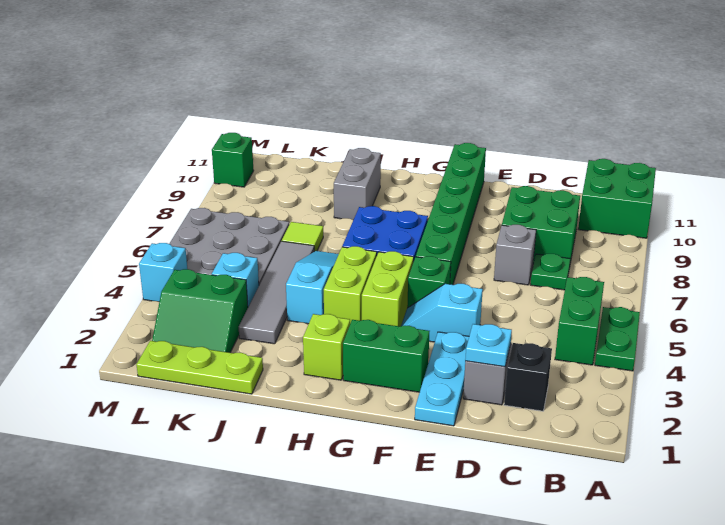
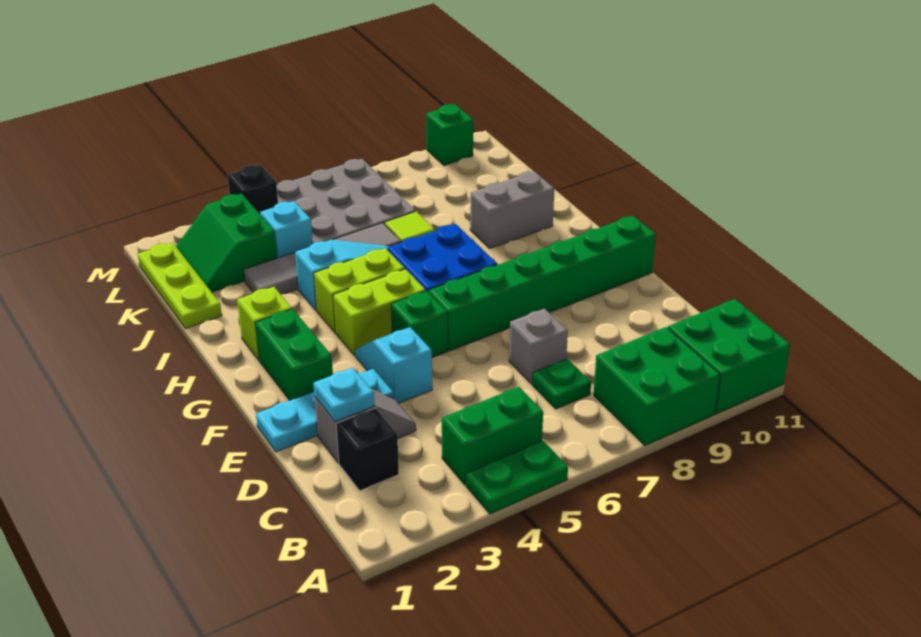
green 2x2 brick [502,186,580,264] -> green 2x2 brick moved to [593,327,720,445]
cyan 1x1 brick [139,243,187,302] -> black 1x1 brick [227,165,278,214]

